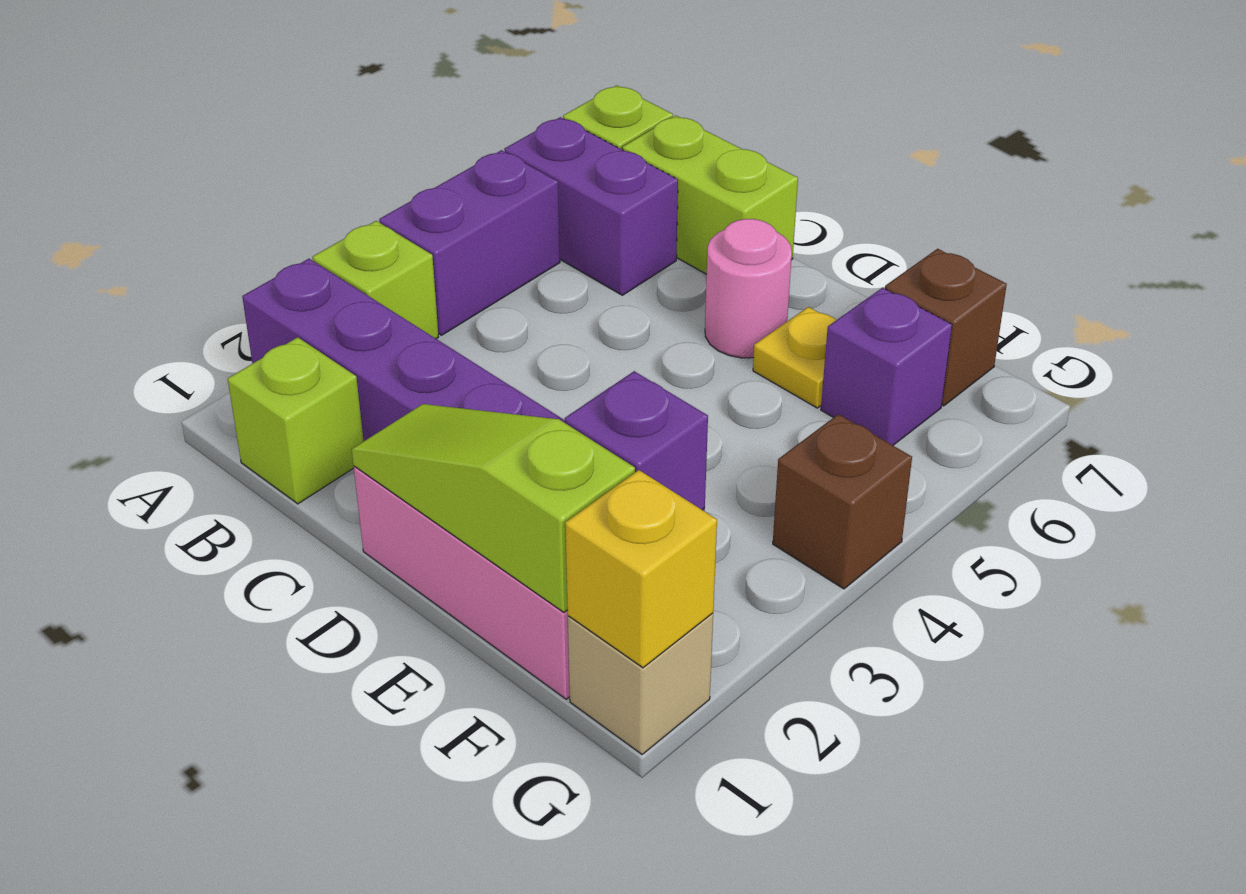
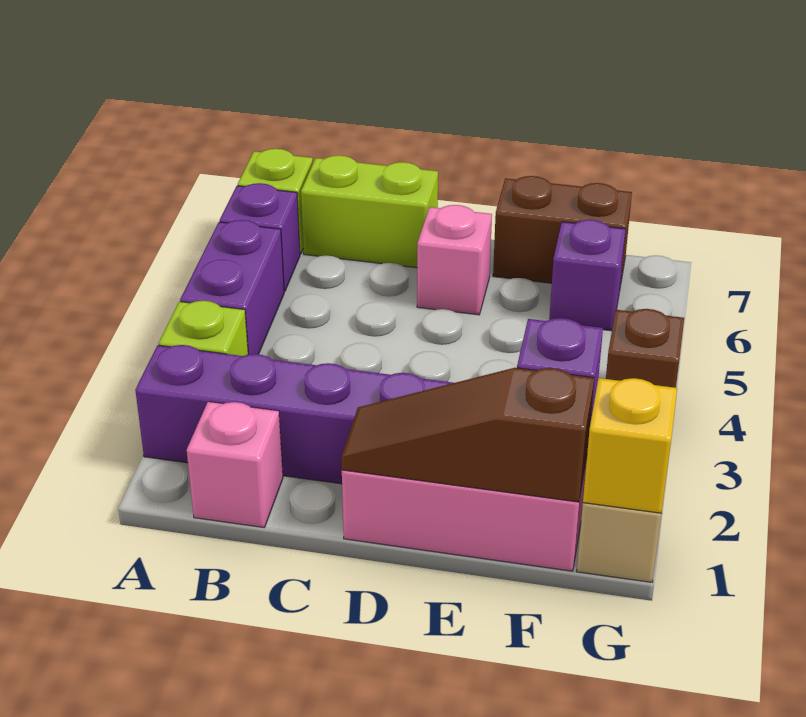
purple 1x2 brick [504,117,678,295] -> purple 1x1 brick [220,183,300,292]
lime 1x1 brick [228,337,364,504] -> pink 1x1 brick [187,402,283,527]
lime 1x3 slope [352,404,635,612] -> brown 1x3 slope [341,368,594,502]
pink 1x1 round brick [705,219,792,358] -> pink 1x1 brick [417,205,492,315]
yellow 1x1 plate [753,307,836,408] -> none
brown 1x1 brick [885,249,1007,406] -> brown 1x2 brick [493,176,632,286]

